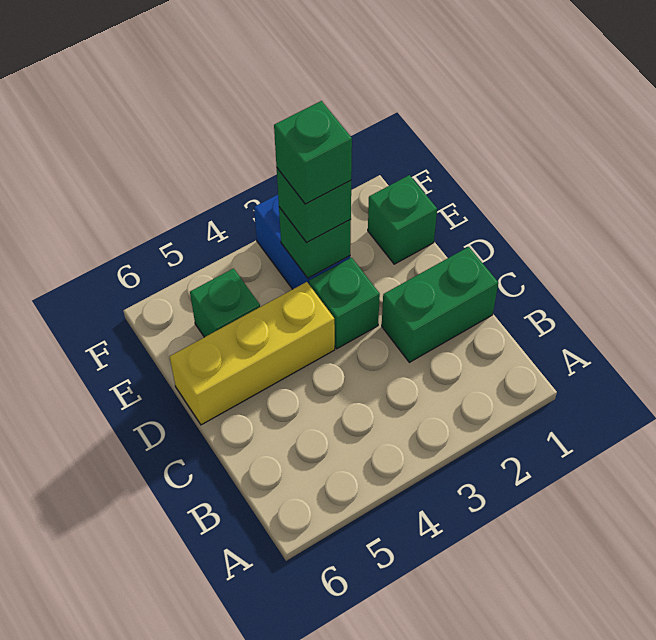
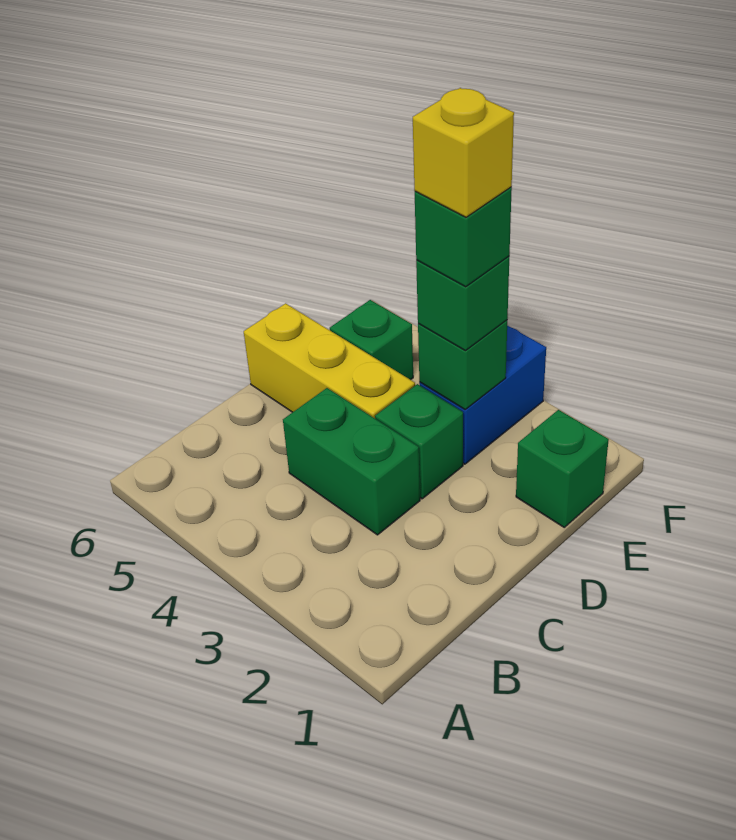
green 1x2 brick [382,247,498,362] -> green 1x2 brick moved to [283,388,420,535]
none -> yellow 1x1 brick [413,88,514,217]

